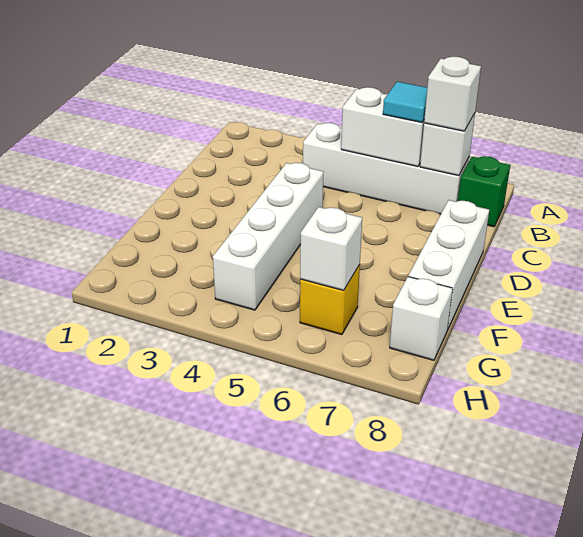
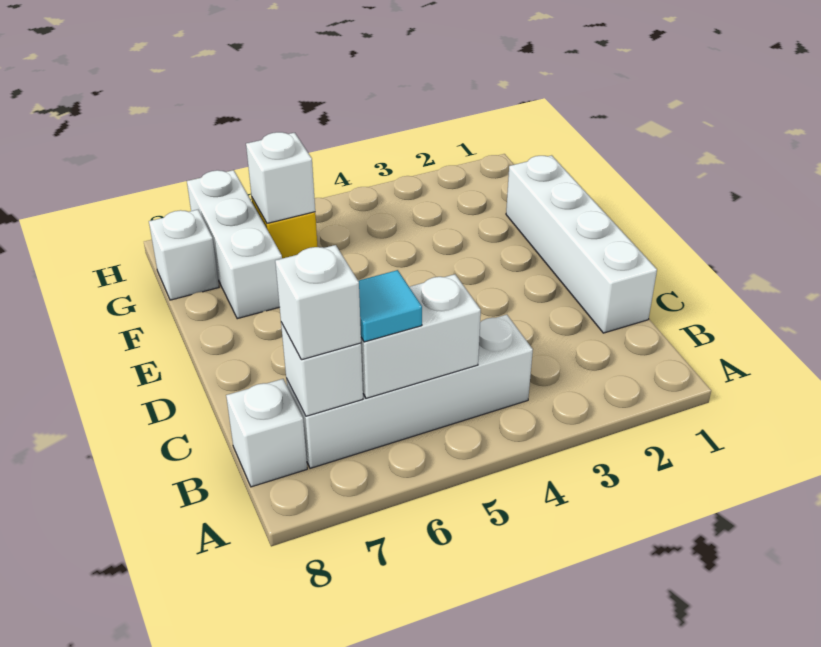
green 1x1 brick [458,156,510,227] -> white 1x1 brick [226,379,307,487]
white 1x4 brick [213,163,323,310] -> white 1x4 brick moved to [506,155,657,333]
white 1x3 brick [408,200,489,330] -> white 1x3 brick moved to [187,170,282,319]

